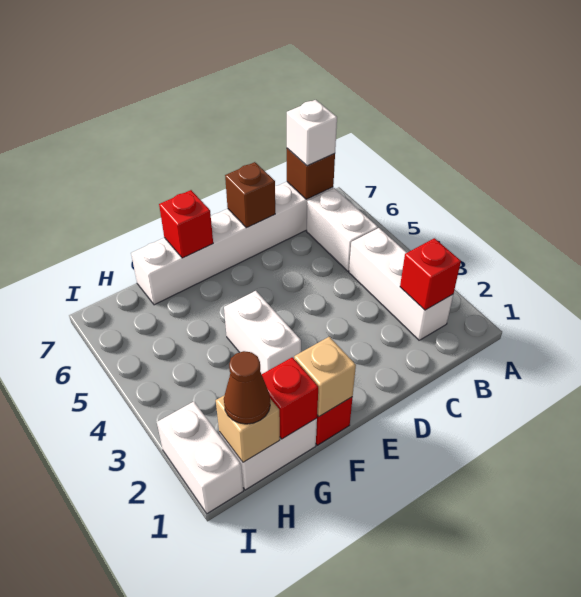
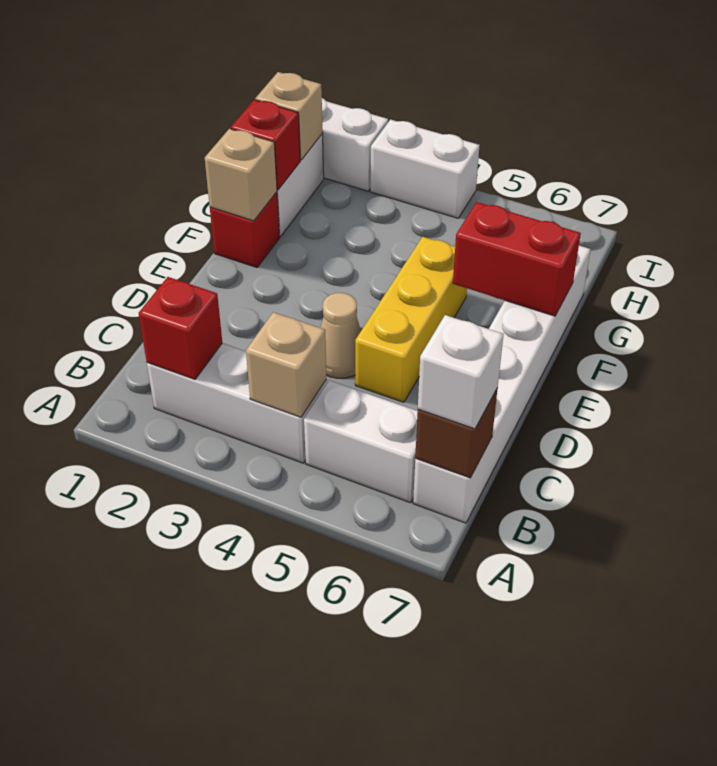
none -> tan 1x1 brick [246,312,326,417]
none -> tan 1x1 cone [321,293,361,378]
none -> yellow 1x3 brick [355,237,467,402]
brown 1x1 brick [225,162,275,228] -> none
white 1x2 brick [224,291,301,374] -> white 1x2 brick moved to [370,120,480,218]
red 1x1 brick [159,190,213,258] -> red 1x2 brick [453,202,581,316]
brown 1x1 cone [224,351,270,424] -> none

